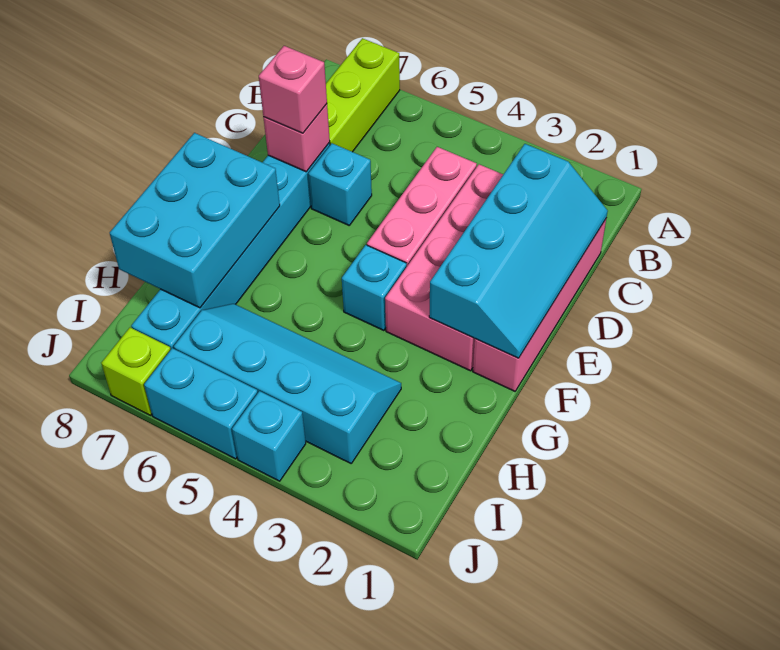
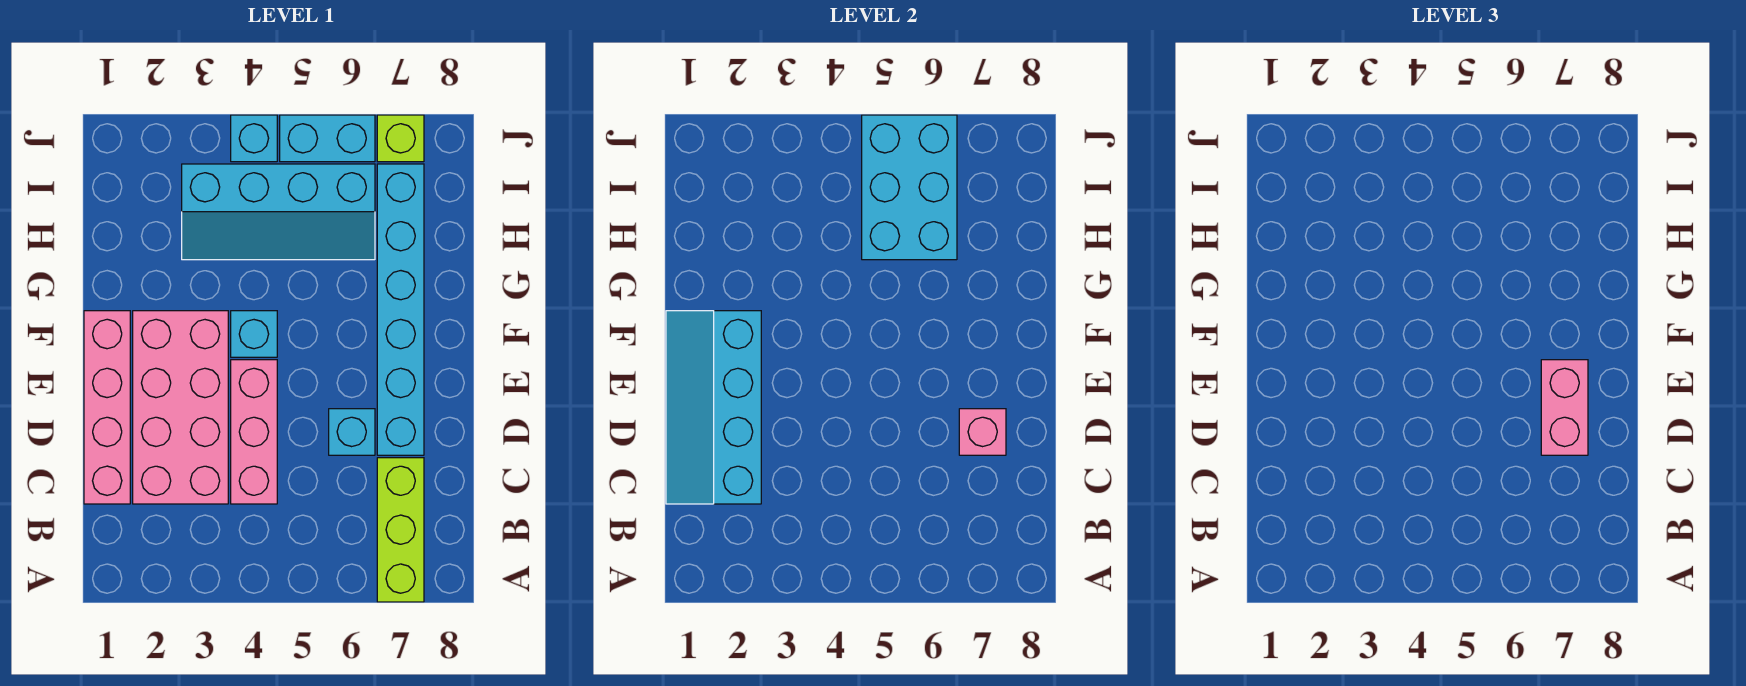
pink 1x1 brick [259,46,327,133] -> pink 1x2 brick [1541,360,1588,455]
cyan 2x3 brick [110,133,280,308] -> cyan 2x3 brick moved to [862,115,957,260]

